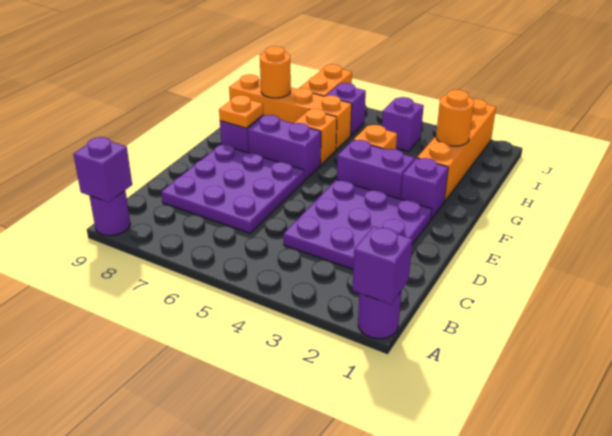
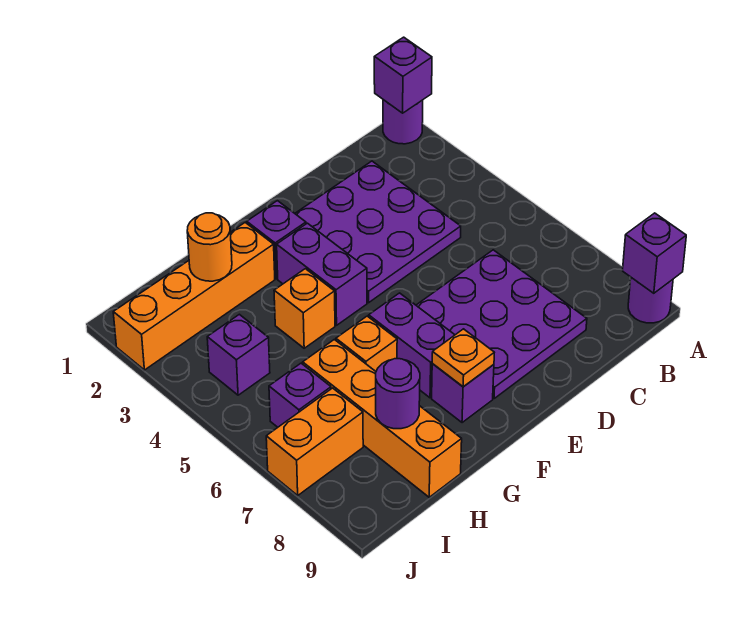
orange 1x1 round brick [260,46,291,98] -> purple 1x1 round brick [376,359,420,429]

